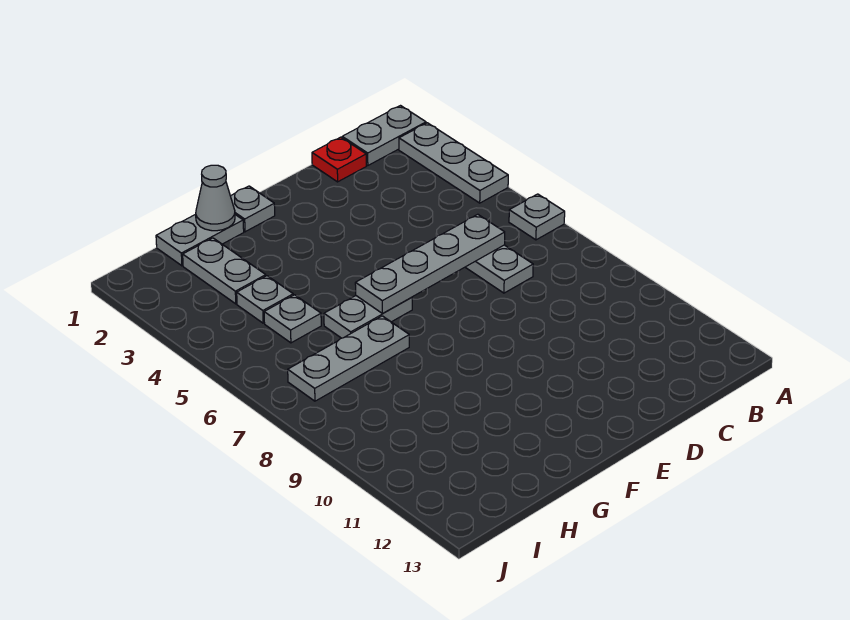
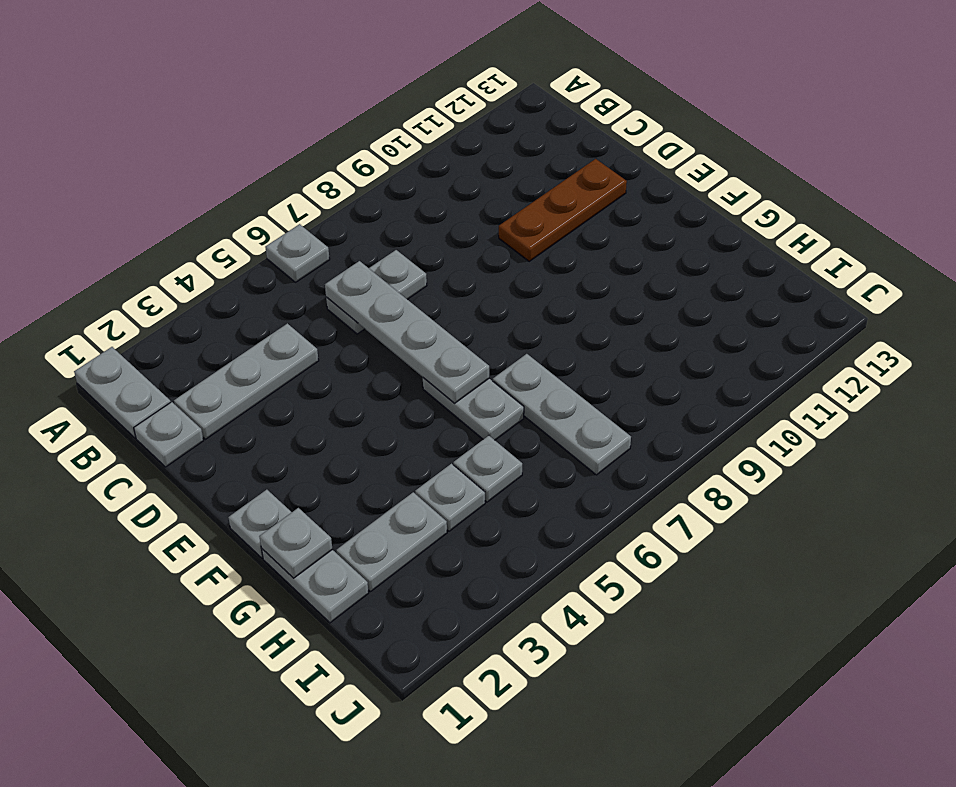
grey 1x3 plate [399,123,508,203] -> grey 1x3 plate moved to [174,323,319,439]
red 1x1 plate [312,137,366,182] -> grey 1x1 plate [134,402,204,467]
none -> brown 1x3 plate [499,159,627,261]
grey 1x1 cone [196,165,235,231] -> grey 1x1 plate [259,508,332,578]

